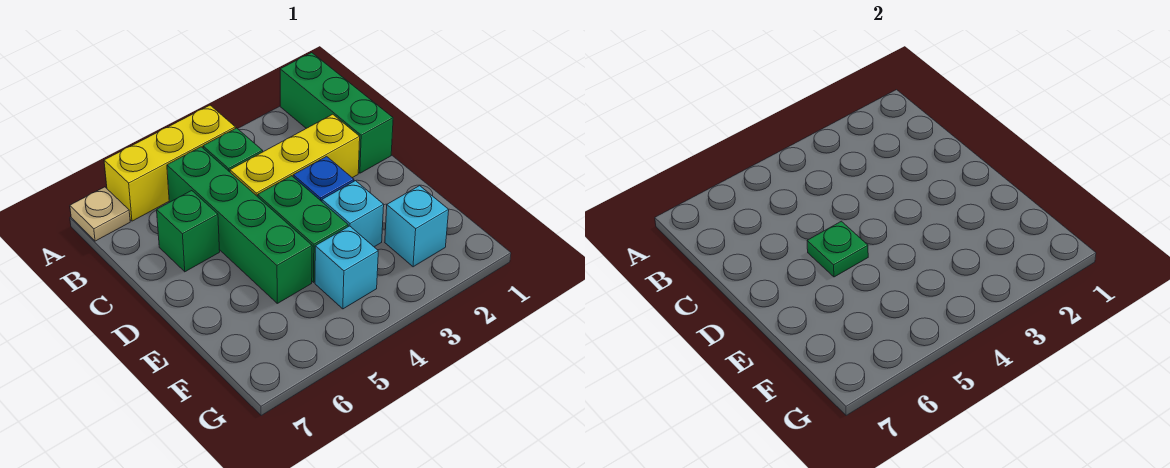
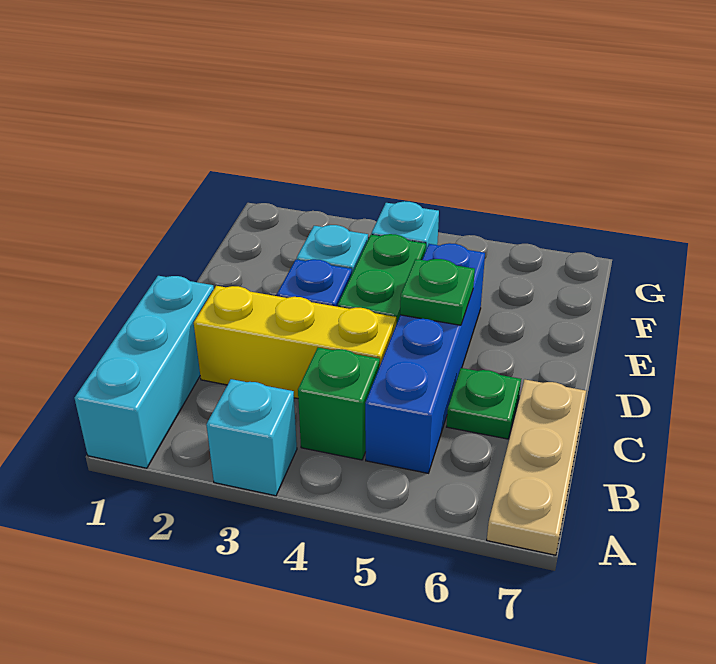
green 1x3 brick [280,53,393,173] -> cyan 1x3 brick [75,276,214,468]
yellow 1x3 brick [104,105,235,221] -> none
tan 1x1 plate [70,187,130,241] -> tan 1x3 plate [487,380,586,555]
green 1x4 brick [167,147,312,303] -> blue 1x4 brick [365,243,485,473]
green 1x1 brick [157,191,220,272] -> green 1x1 plate [447,368,521,439]
cyan 1x1 brick [385,186,449,267] -> cyan 1x1 brick moved to [206,379,297,496]

